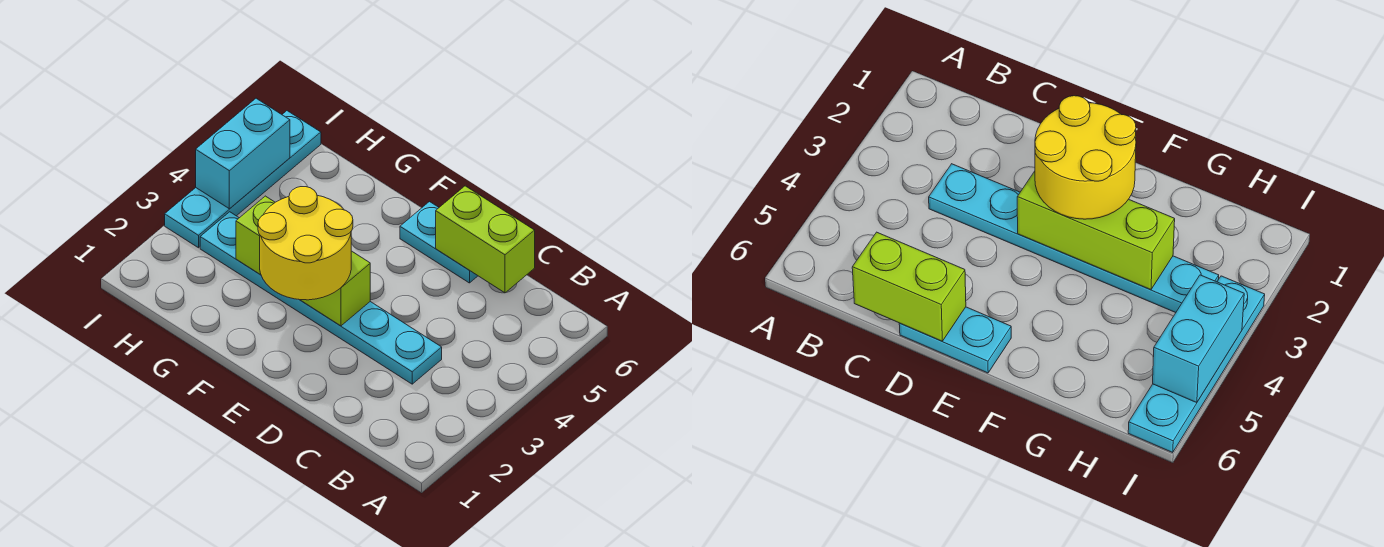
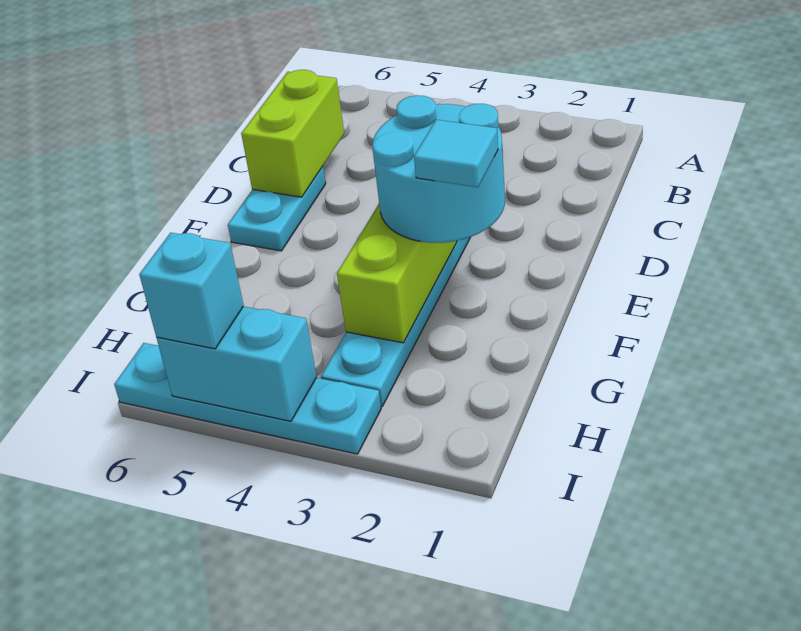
yellow 2x2 round brick [258,187,353,300] -> cyan 2x2 round brick [372,95,505,243]
none -> cyan 1x1 tile [414,120,498,187]
none -> cyan 1x1 brick [139,233,244,349]

